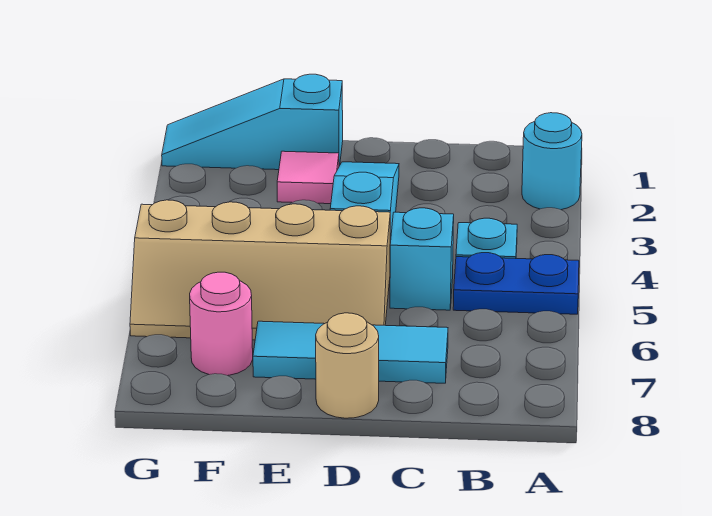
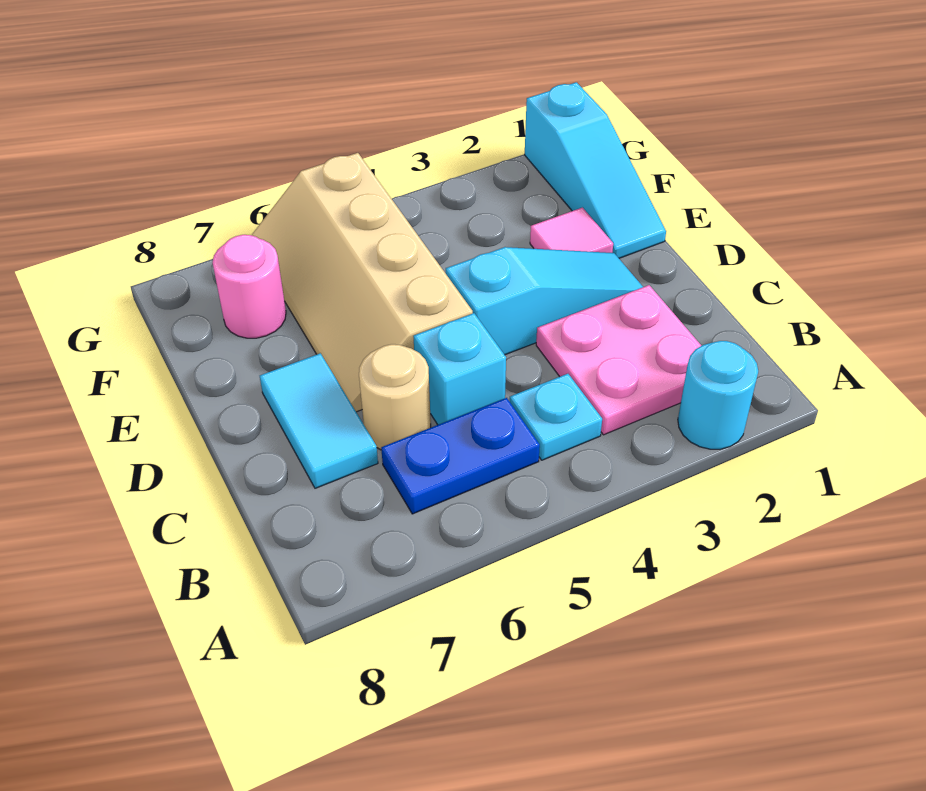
blue 1x2 plate [453,253,579,314] -> blue 1x2 plate turned to [381,398,540,514]
none -> pink 2x2 plate [536,285,701,435]
cyan 1x3 tile [253,321,448,383] -> cyan 1x2 tile [260,353,378,488]
tan 1x1 round brick [316,313,379,418] -> tan 1x1 round brick moved to [359,344,431,450]
cyan 1x3 slope [162,74,343,170] -> cyan 1x3 slope turned to [525,82,666,258]

